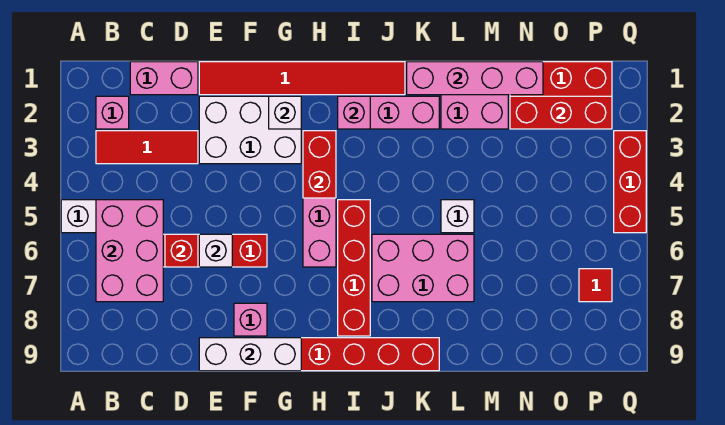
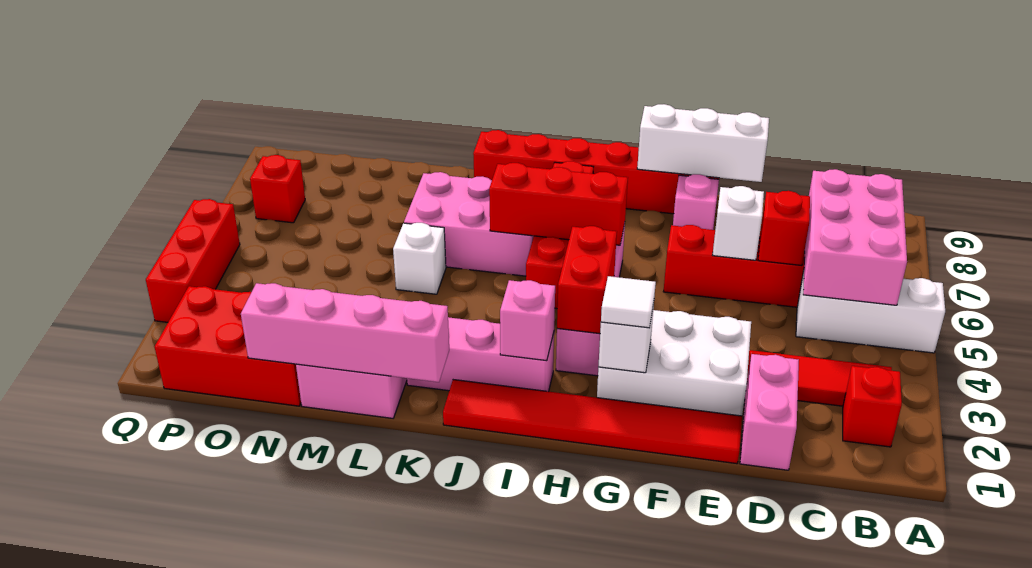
pink 1x1 brick [96,96,129,129] -> red 1x1 brick [843,366,902,447]
pink 1x2 brick [130,62,198,95] -> pink 1x2 brick turned to [740,354,799,470]
none -> white 1x1 tile [601,276,656,328]
red 1x3 brick [510,96,612,129] -> red 1x3 brick moved to [489,163,628,245]
red 1x1 tile [579,269,612,302] -> red 1x1 brick [250,155,305,223]

